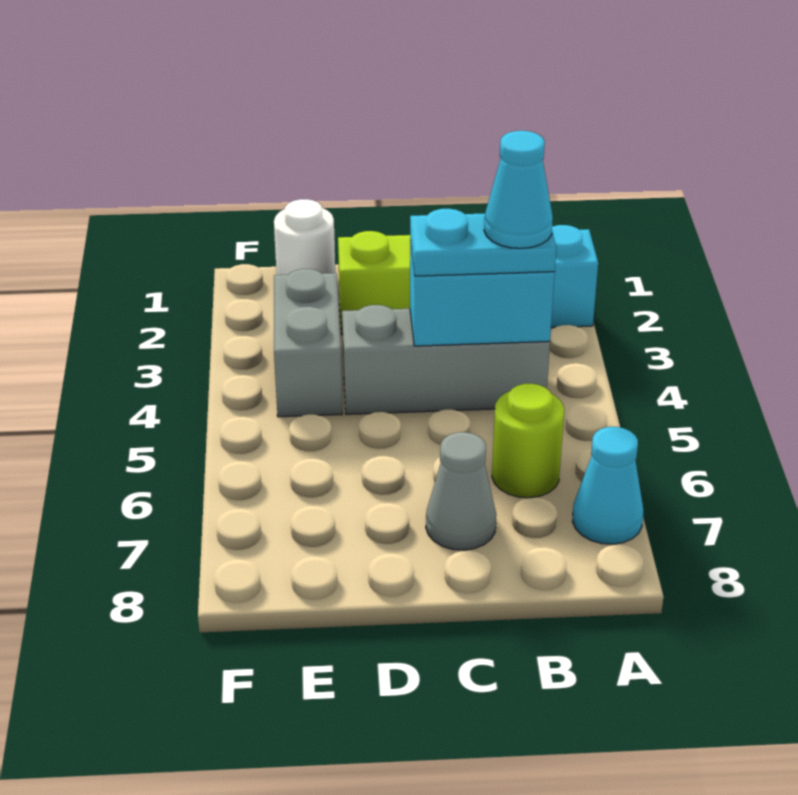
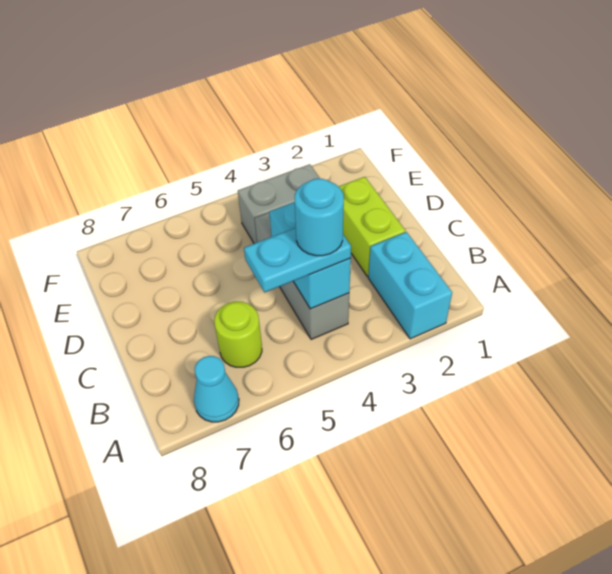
cyan 1x2 plate [410,209,556,276] -> cyan 1x2 plate turned to [244,228,351,292]
cyan 1x1 cone [484,131,553,248] -> cyan 1x1 round brick [295,179,344,256]
grey 1x1 cone [426,432,496,550] -> none
white 1x1 round brick [274,199,335,275] -> none

